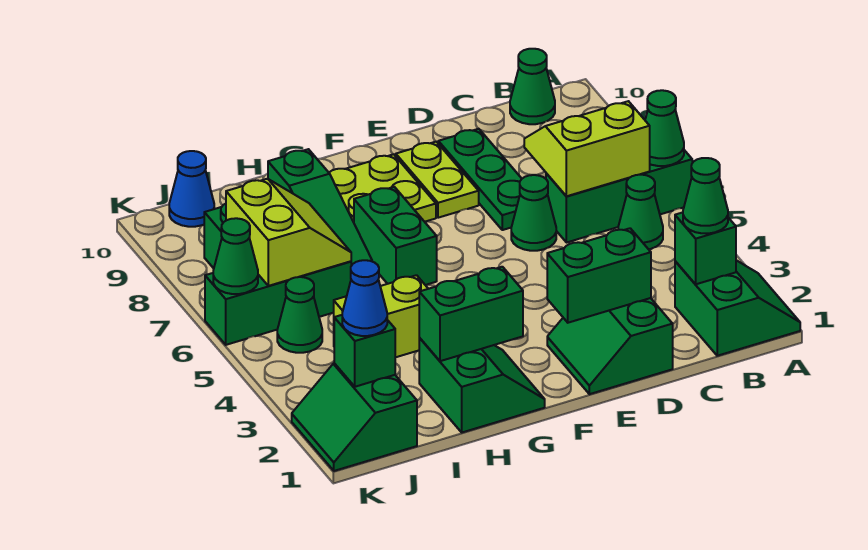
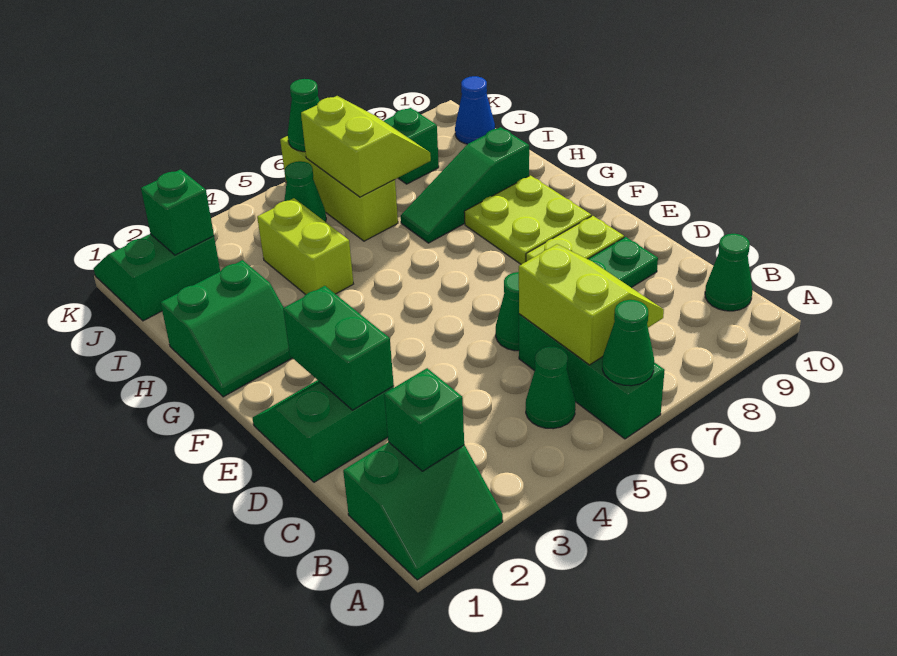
green 1x1 cone [683,158,728,233] -> none
green 1x2 brick [419,267,523,361] -> none
green 1x2 brick [354,187,437,285] -> none
green 1x3 brick [205,261,351,345] -> lime 1x3 brick [280,136,398,241]
lime 2x2 slope [226,179,351,286] -> lime 2x2 slope turned to [301,96,431,197]
blue 1x1 cone [342,260,387,336] -> none

